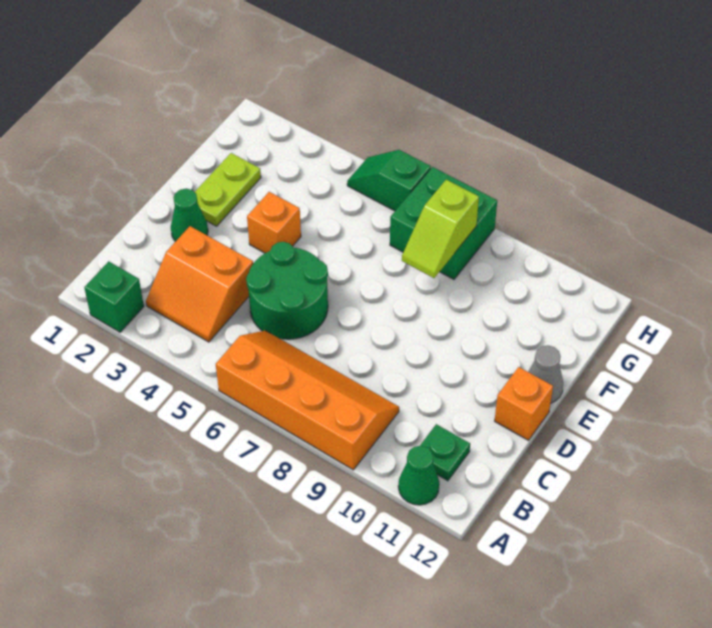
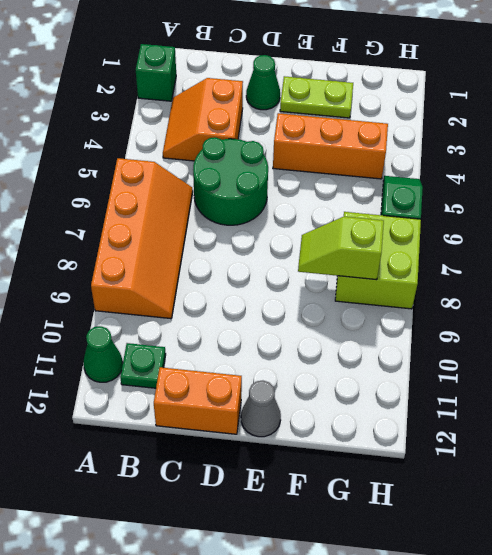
orange 1x1 brick [495,367,553,440] -> orange 1x2 brick [154,367,242,434]
orange 1x1 brick [247,192,301,253] -> orange 1x3 brick [273,113,388,179]
green 2x2 brick [390,167,497,279] -> lime 2x2 brick [335,212,421,309]

